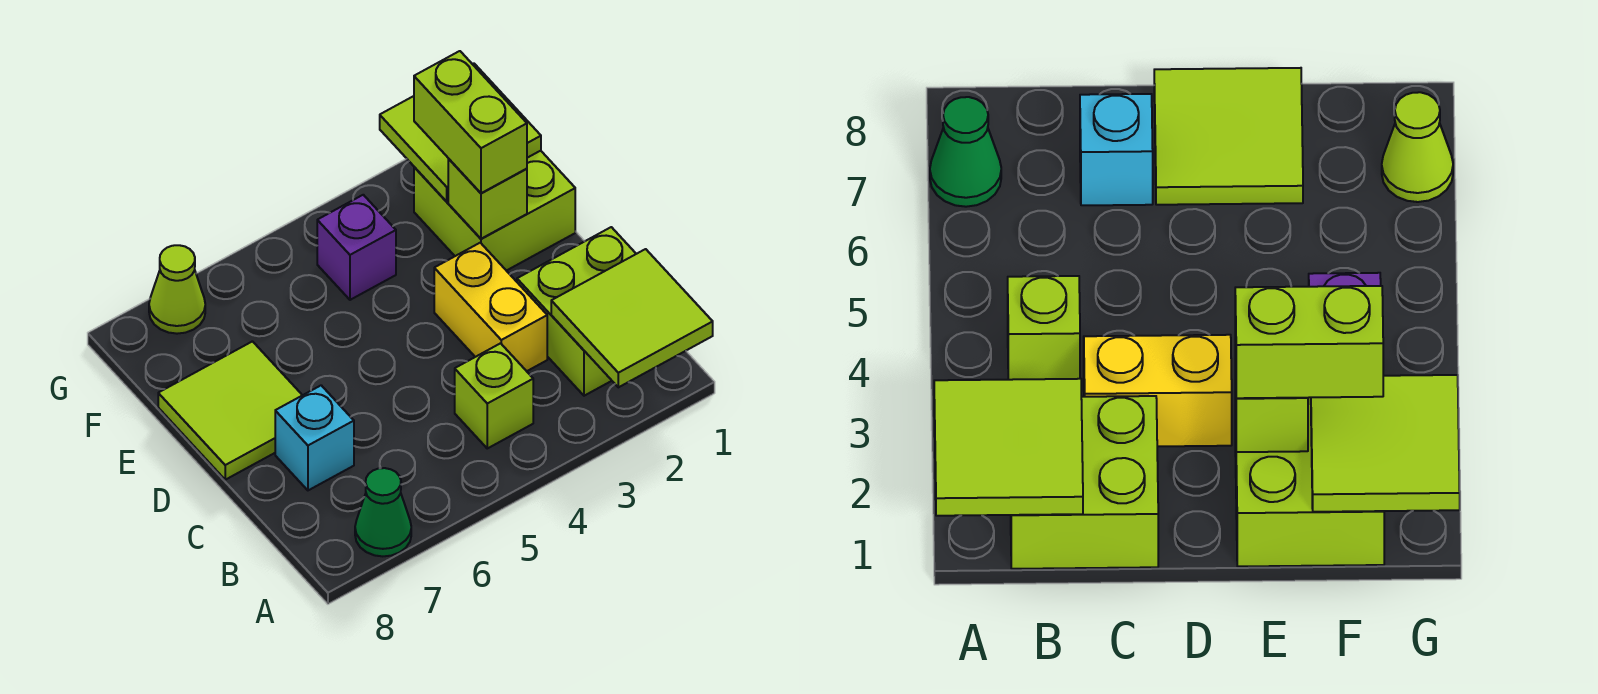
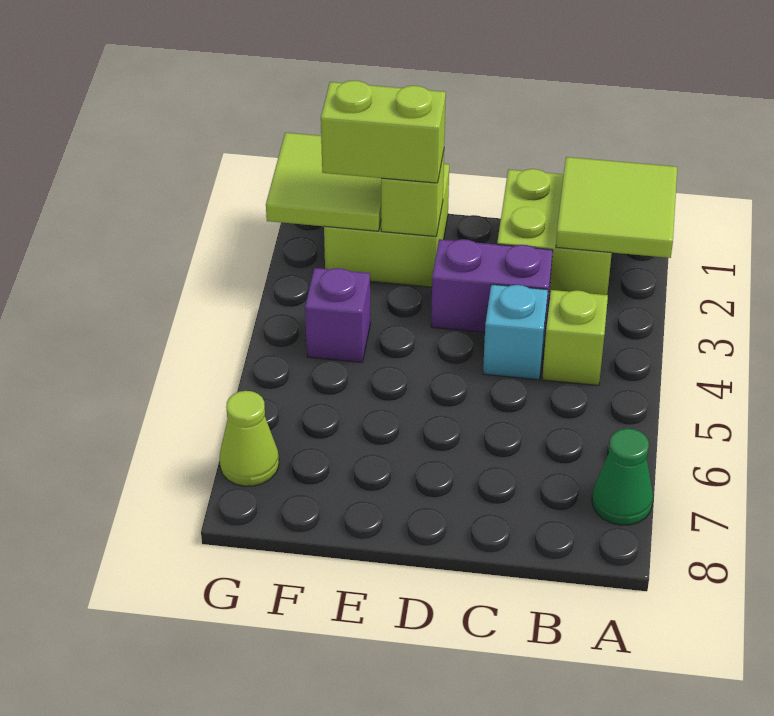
yellow 1x2 brick [434,243,547,371] -> purple 1x2 brick [431,239,553,332]
cyan 1x1 brick [275,385,354,490] -> cyan 1x1 brick moved to [483,284,548,380]
lime 2x2 tile [158,341,302,480] -> none

